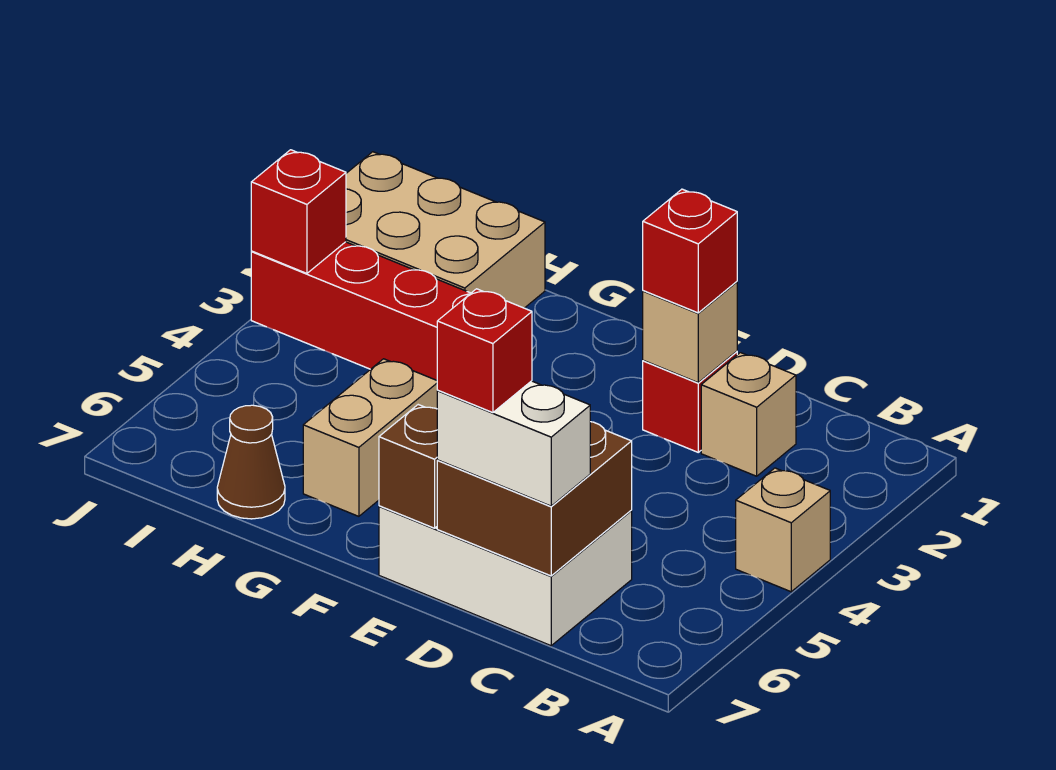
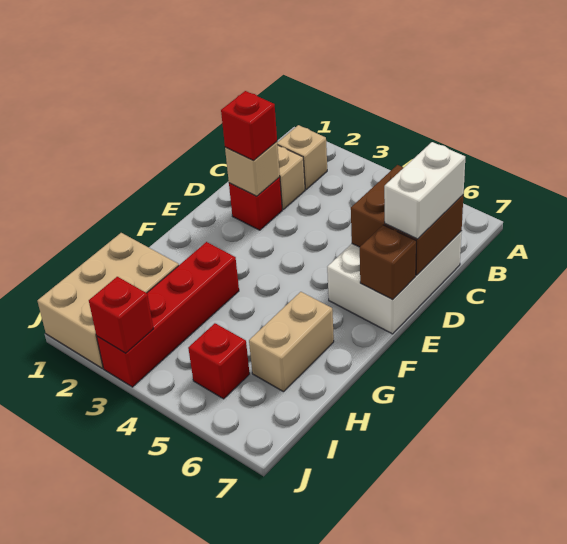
tan 1x1 brick [736,468,830,592] -> tan 1x1 brick moved to [277,125,327,189]
red 1x1 brick [437,289,532,413] -> red 1x1 brick moved to [188,323,250,399]
tan 1x2 brick [303,359,438,516] -> tan 1x2 brick turned to [249,292,334,392]
brown 1x1 cone [217,405,285,519] -> none

